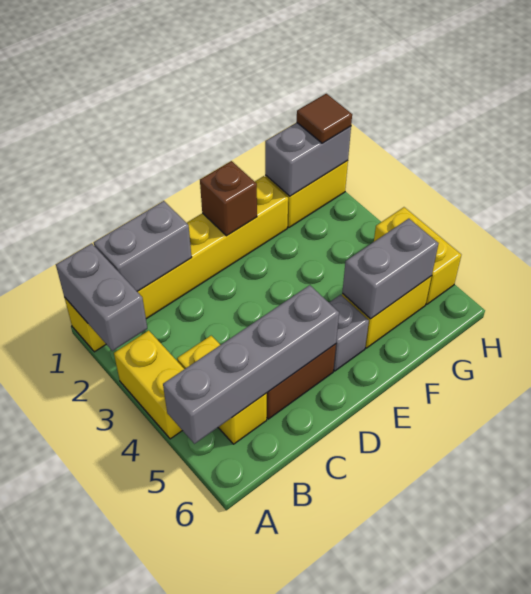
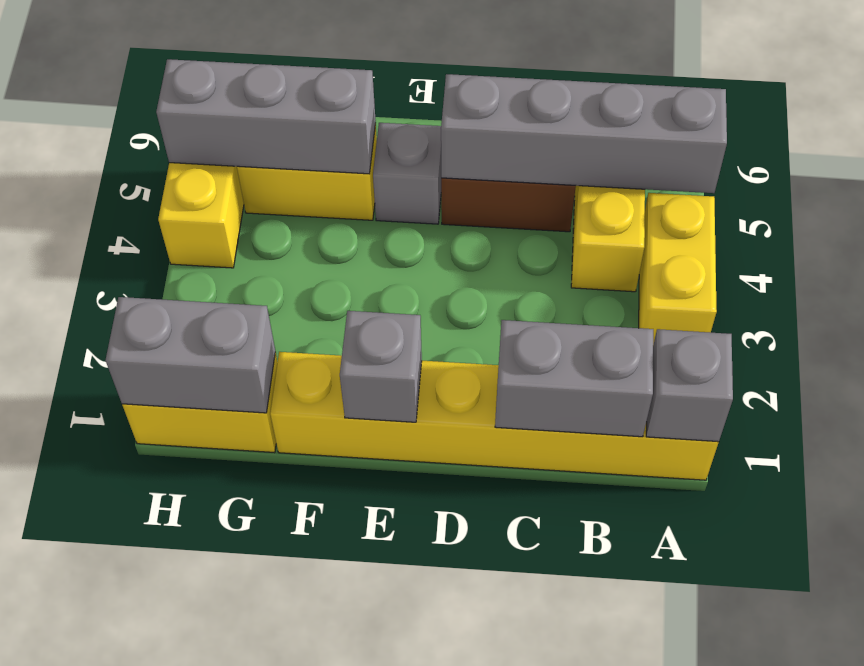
grey 1x2 brick [56,243,147,351] -> grey 1x1 brick [646,329,733,442]
brown 1x1 brick [200,161,257,236] -> grey 1x1 brick [340,311,422,422]
grey 1x2 brick [342,219,438,319] -> grey 1x3 brick [156,59,376,174]
brown 1x1 tile [297,94,352,143] -> none

